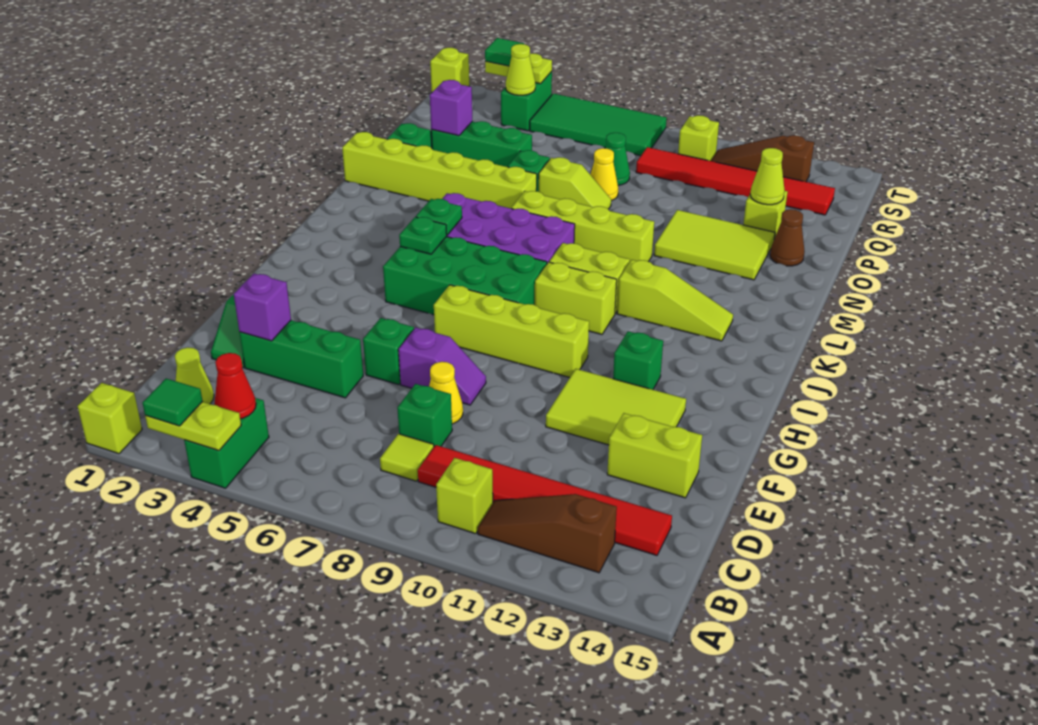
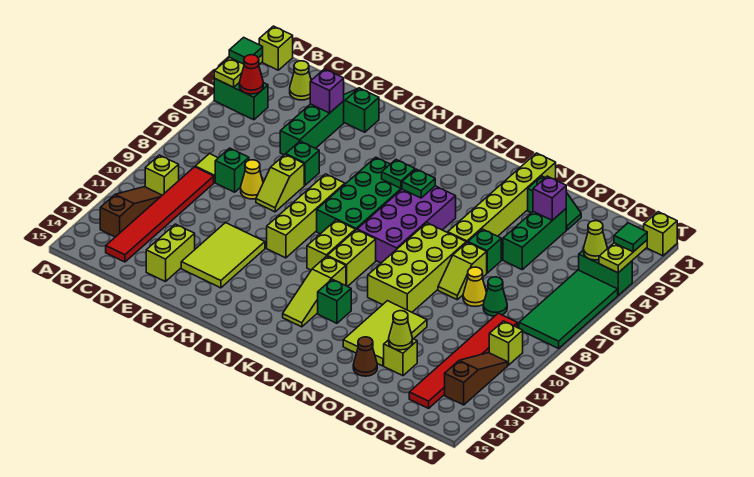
purple 1x2 slope [398,327,486,405] -> lime 1x2 slope [256,154,304,212]
green 1x1 brick [613,331,663,390] -> green 1x1 brick moved to [318,279,351,323]
lime 1x4 brick [511,191,654,262] -> lime 2x4 brick [368,223,466,312]

